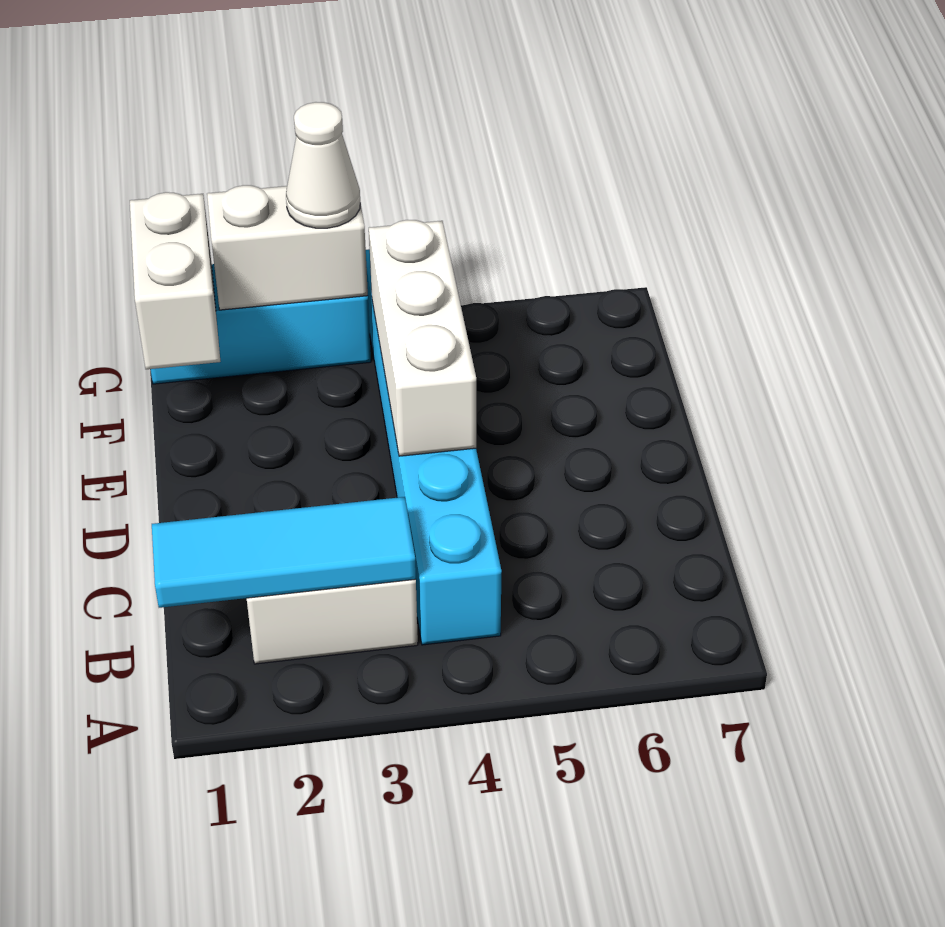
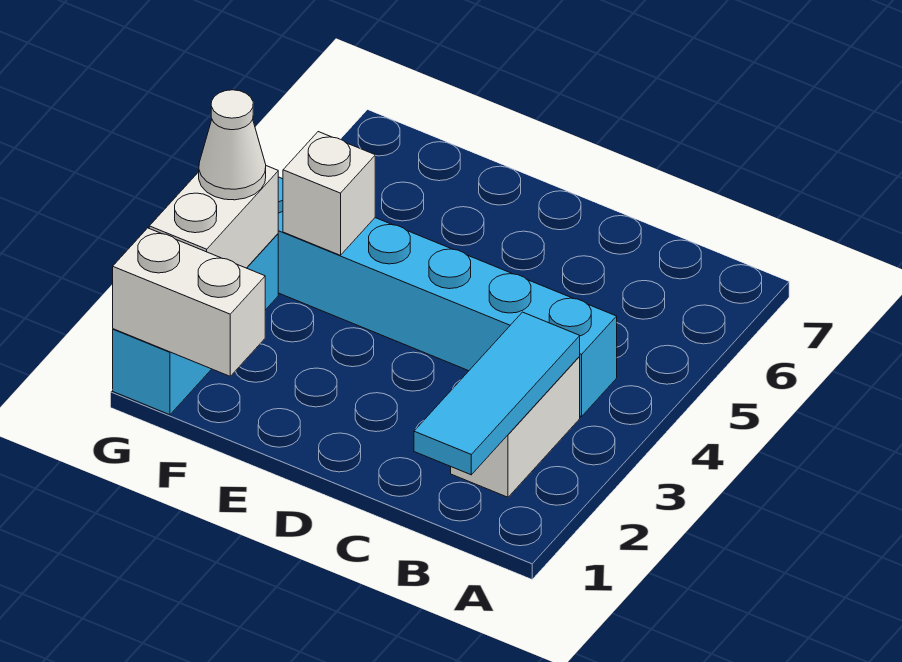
white 1x3 brick [369,220,476,456] -> white 1x1 brick [283,132,375,255]

